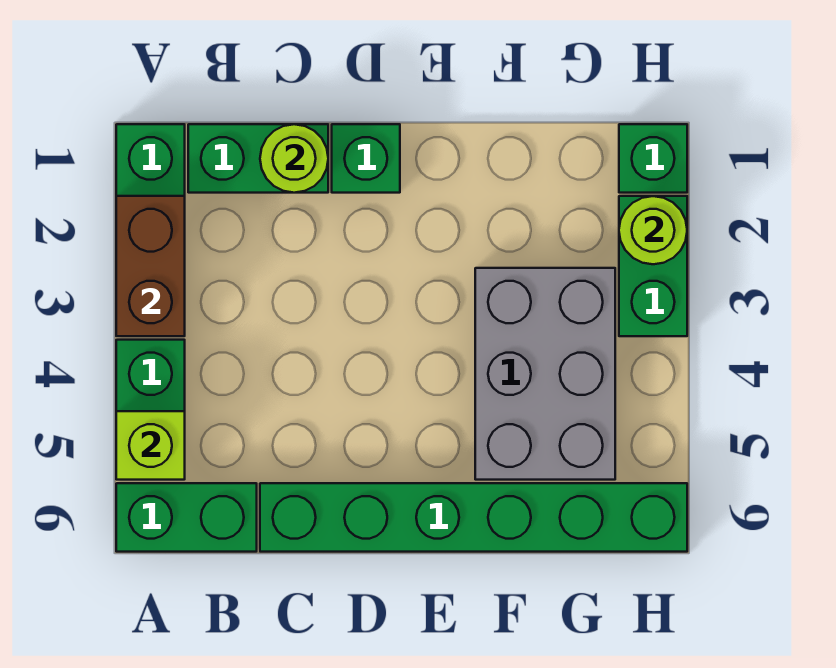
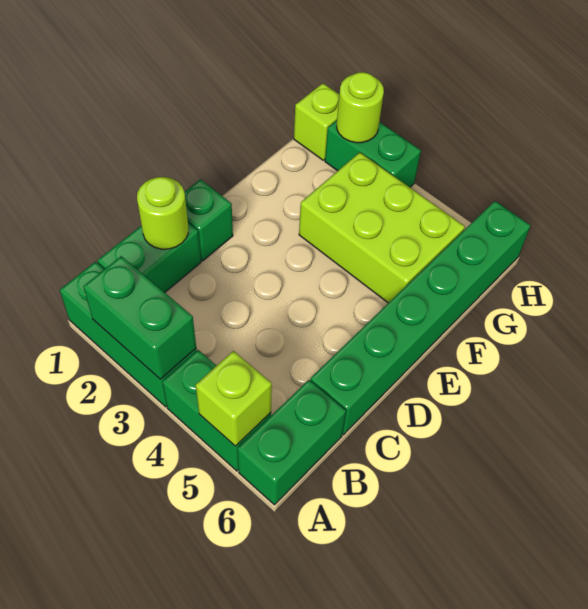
brown 1x2 brick [116,196,185,336] -> green 1x2 brick [83,256,196,379]
grey 2x3 brick [475,268,615,480] -> lime 2x3 brick [299,153,465,303]
green 1x1 brick [619,124,687,193] -> lime 1x1 brick [294,83,339,160]

